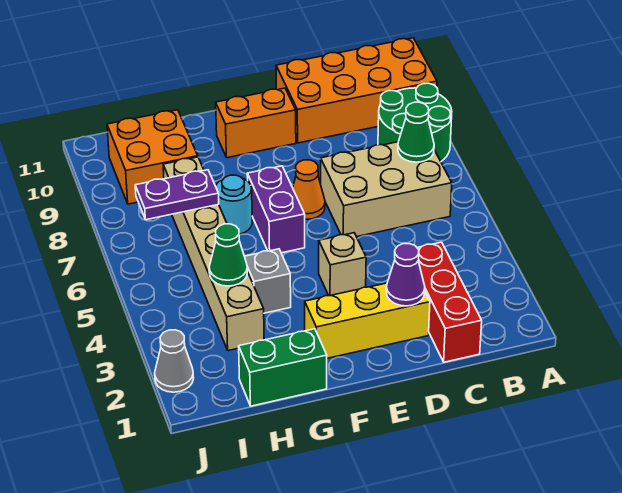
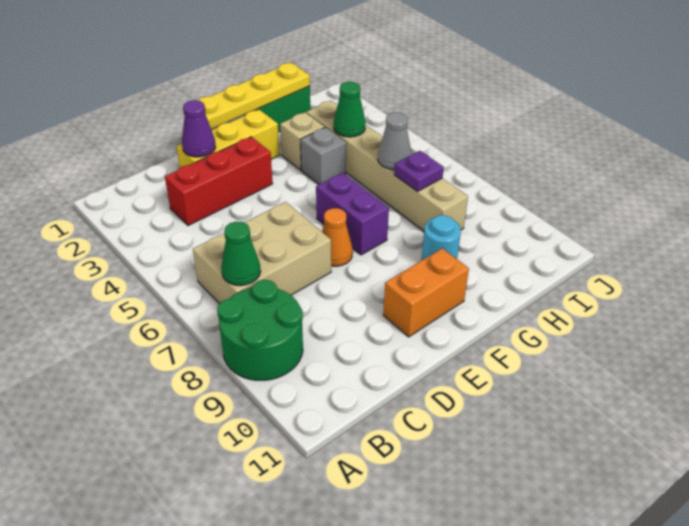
orange 2x4 brick [276,38,437,143] -> none
red 1x3 brick [417,242,482,362] -> red 1x3 brick turned to [165,137,273,226]
none -> yellow 1x4 plate [198,63,310,129]
tan 1x1 brick [319,233,366,296] -> tan 1x1 brick moved to [280,112,325,170]
cyan 1x1 round brick [216,175,252,234] -> cyan 1x1 round brick moved to [422,215,461,260]
purple 1x2 plate [135,170,219,220] -> purple 1x1 plate [394,151,444,192]
orange 2x2 brick [107,110,198,204] -> none
grey 1x1 cone [155,330,194,392] -> grey 1x1 cone moved to [378,112,411,170]

